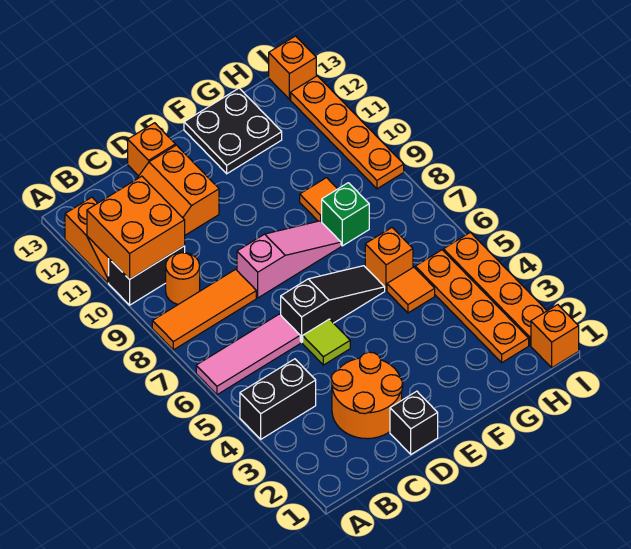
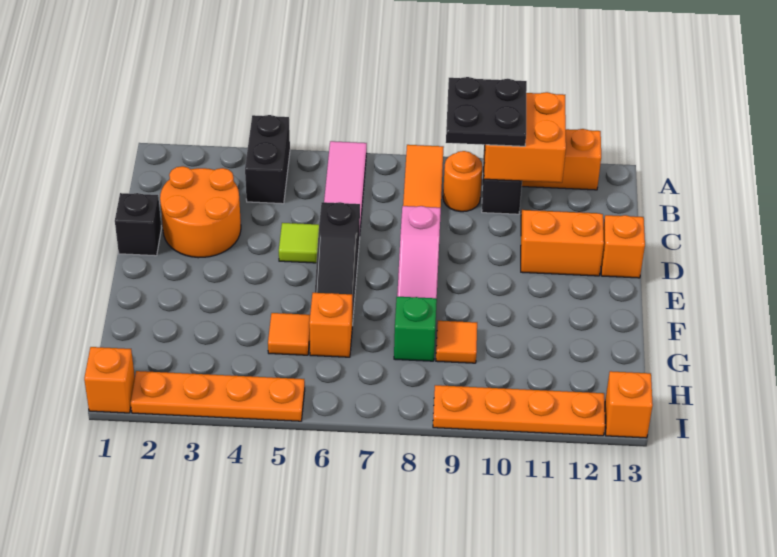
black 2x2 plate [184,88,282,174] -> black 2x2 plate moved to [446,77,527,146]
orange 1x4 plate [415,250,529,363] -> none

